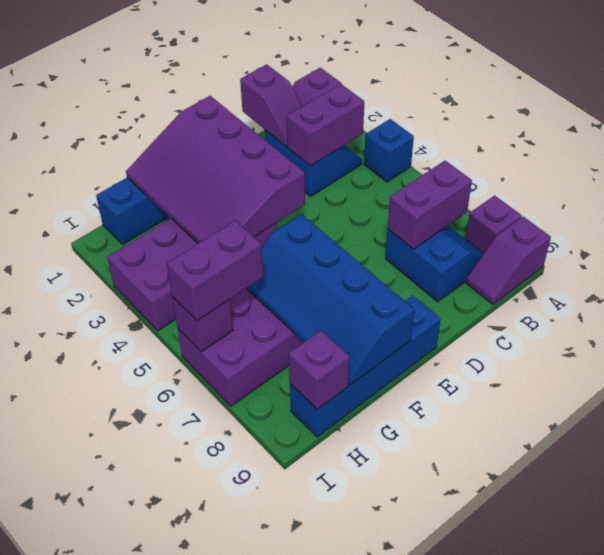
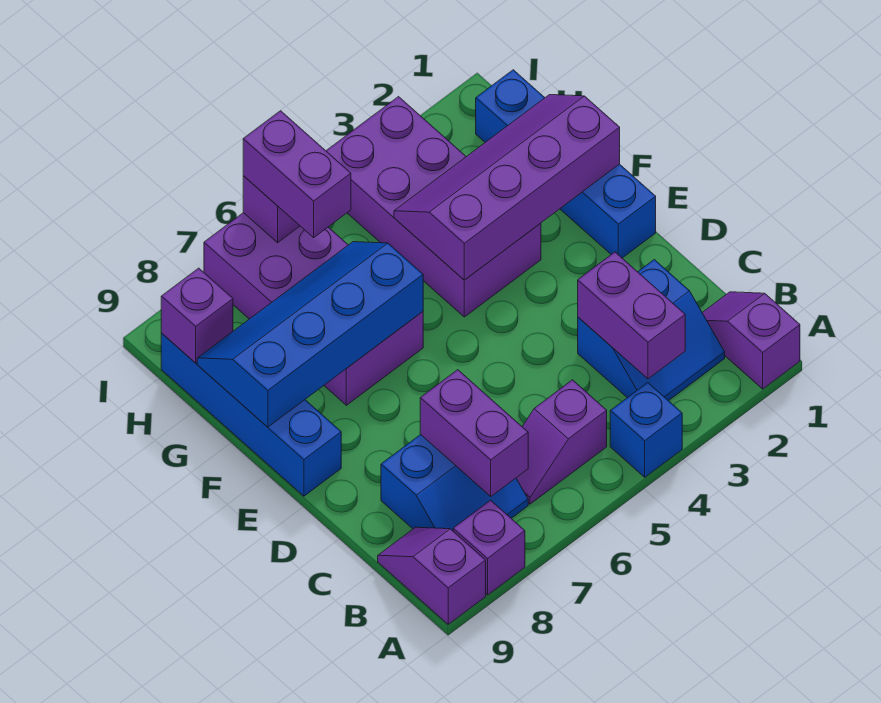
purple 1x2 slope [240,64,302,147] -> purple 1x2 slope moved to [516,380,607,504]
purple 3x4 slope [126,96,305,243] -> purple 2x4 slope [394,95,620,280]

